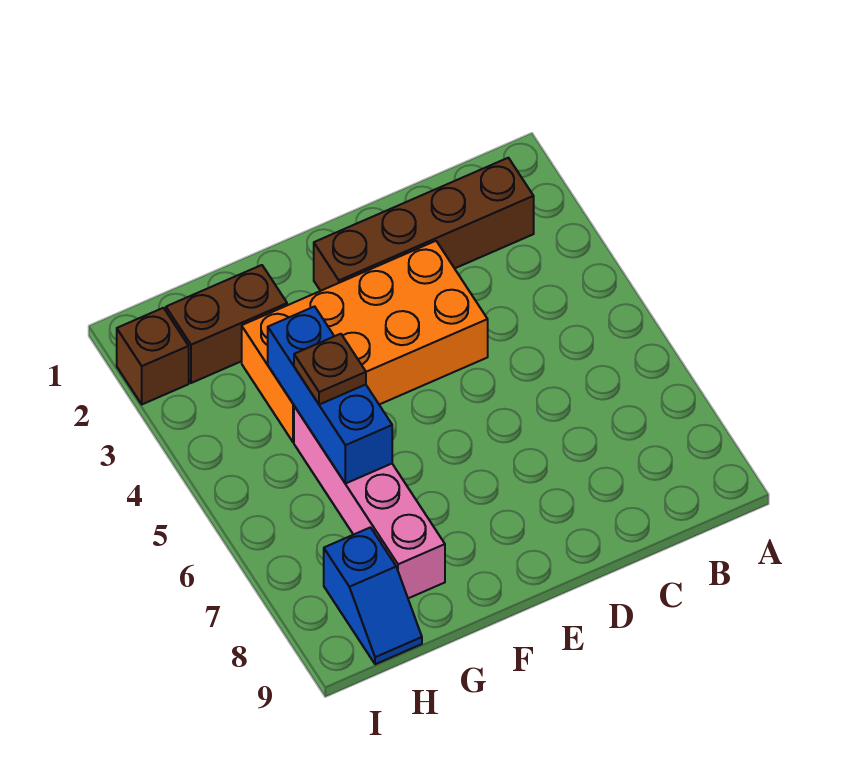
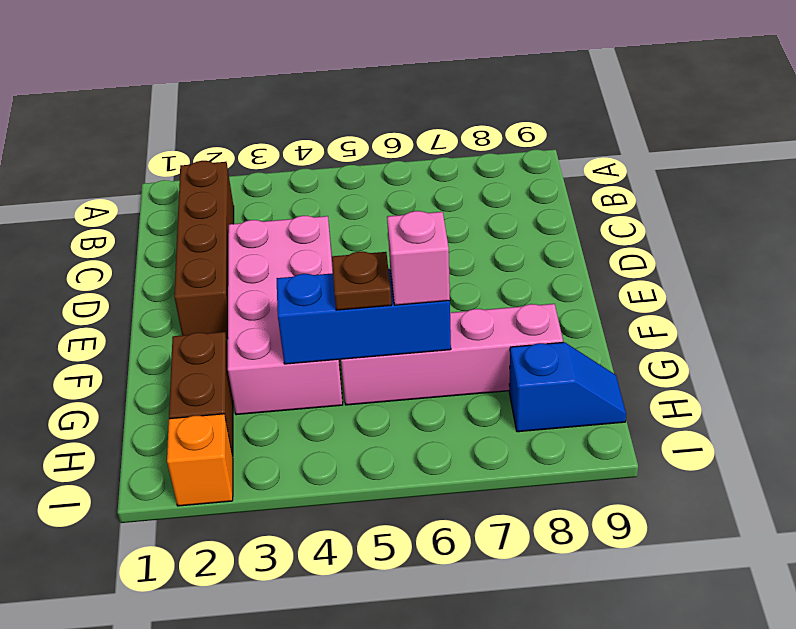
orange 2x4 brick [242,241,488,442] -> pink 2x4 brick [228,216,343,415]
none -> pink 1x1 brick [387,211,450,305]
brown 1x1 brick [117,308,189,404] -> orange 1x1 brick [167,414,233,506]

